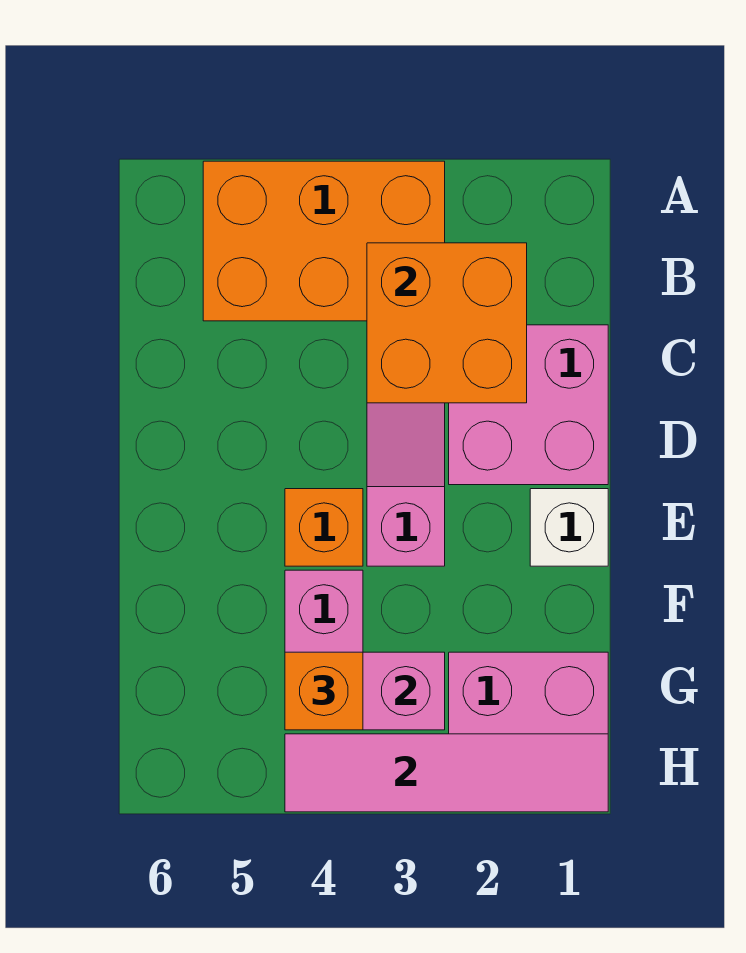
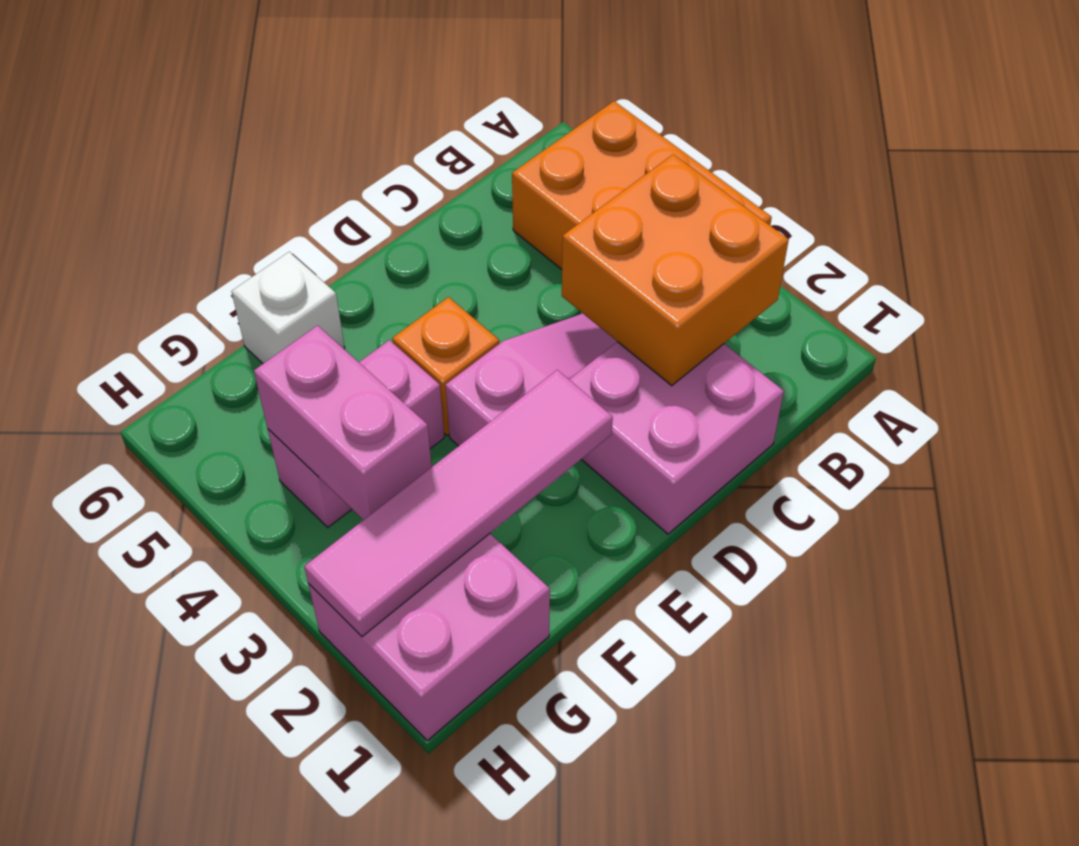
white 1x1 brick [530,489,608,566] -> white 1x1 brick moved to [232,252,345,364]
orange 1x1 brick [285,652,363,730] -> none
pink 1x4 tile [285,734,608,812] -> pink 1x4 tile turned to [304,370,613,637]

